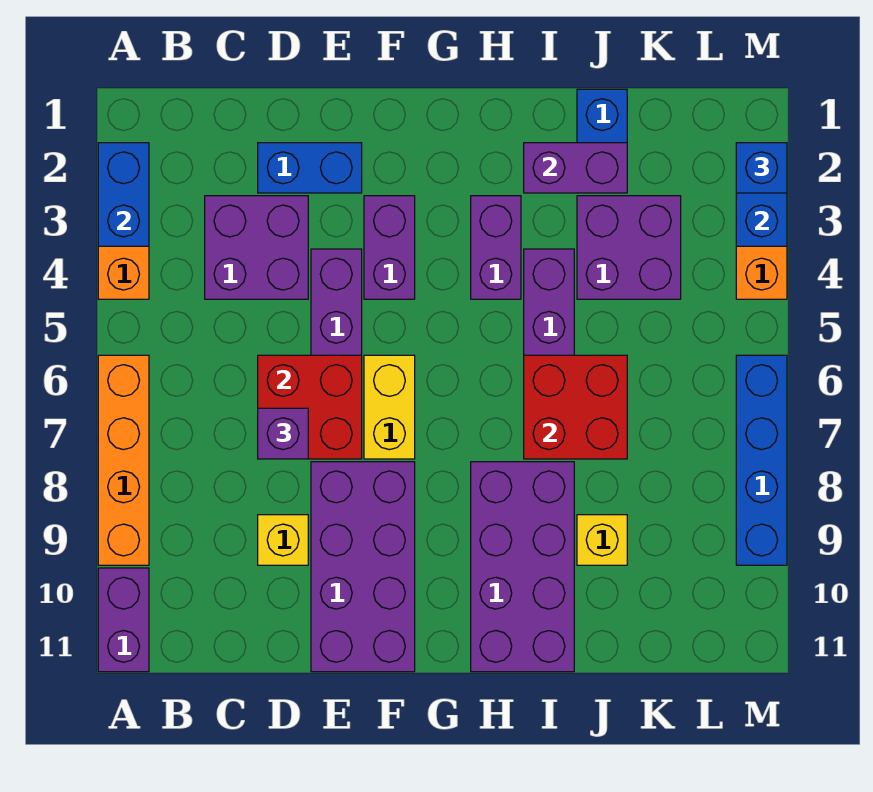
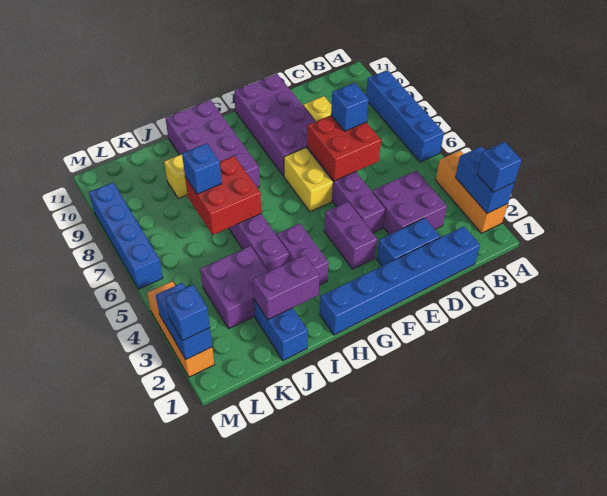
none -> blue 1x1 brick [477,142,522,192]
orange 1x4 brick [98,355,149,565] -> blue 1x4 brick [366,70,444,162]
purple 1x2 brick [98,568,149,672] -> none
none -> blue 1x6 brick [320,227,480,335]
purple 1x1 brick [258,408,308,459] -> blue 1x1 brick [331,83,369,131]
none -> blue 1x1 brick [182,143,222,194]

